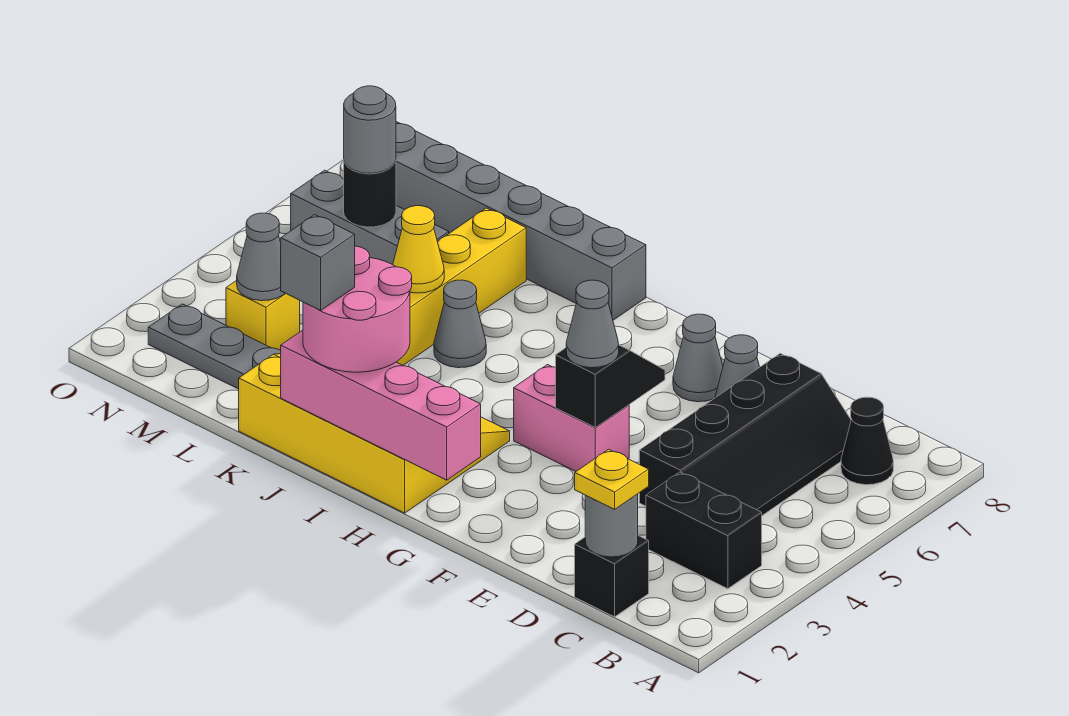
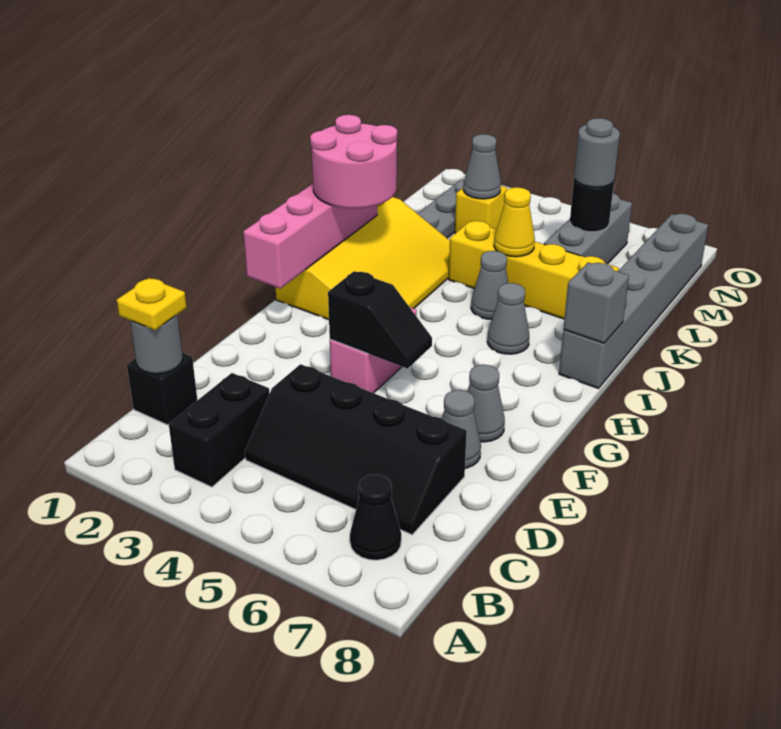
grey 1x1 cone [566,280,619,368] -> grey 1x1 cone moved to [487,283,529,354]
grey 1x1 brick [281,215,355,310] -> grey 1x1 brick moved to [564,262,629,343]

